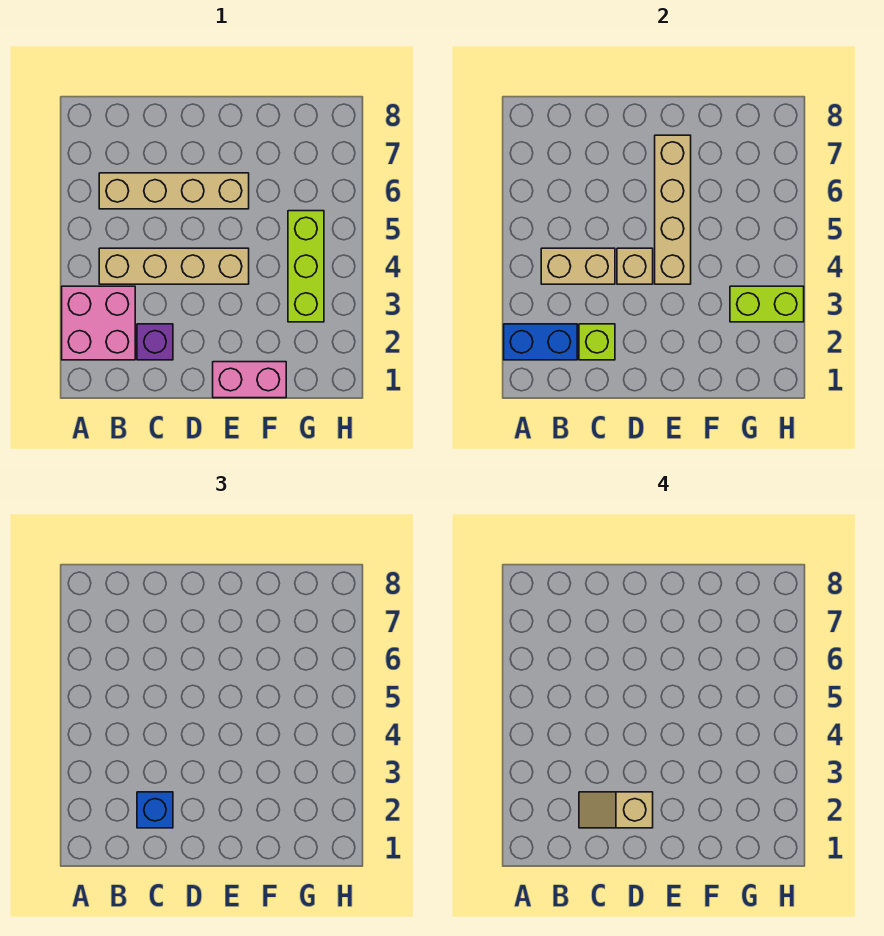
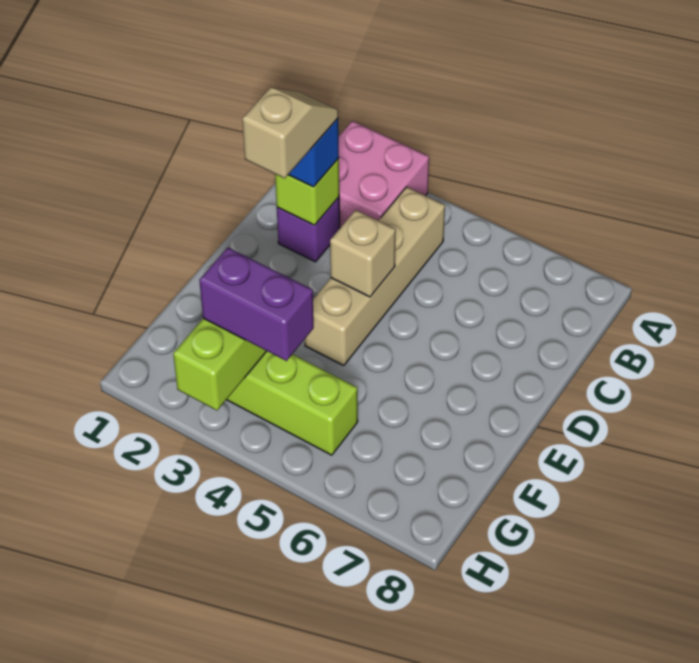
blue 1x2 brick [504,324,577,360] -> none
tan 1x2 brick [541,248,615,284] -> none
tan 1x4 brick [99,173,249,209] -> none
pink 1x2 brick [213,362,286,398] -> none
tan 1x4 brick [655,135,691,284] -> none
none -> purple 1x2 brick [199,248,314,361]

